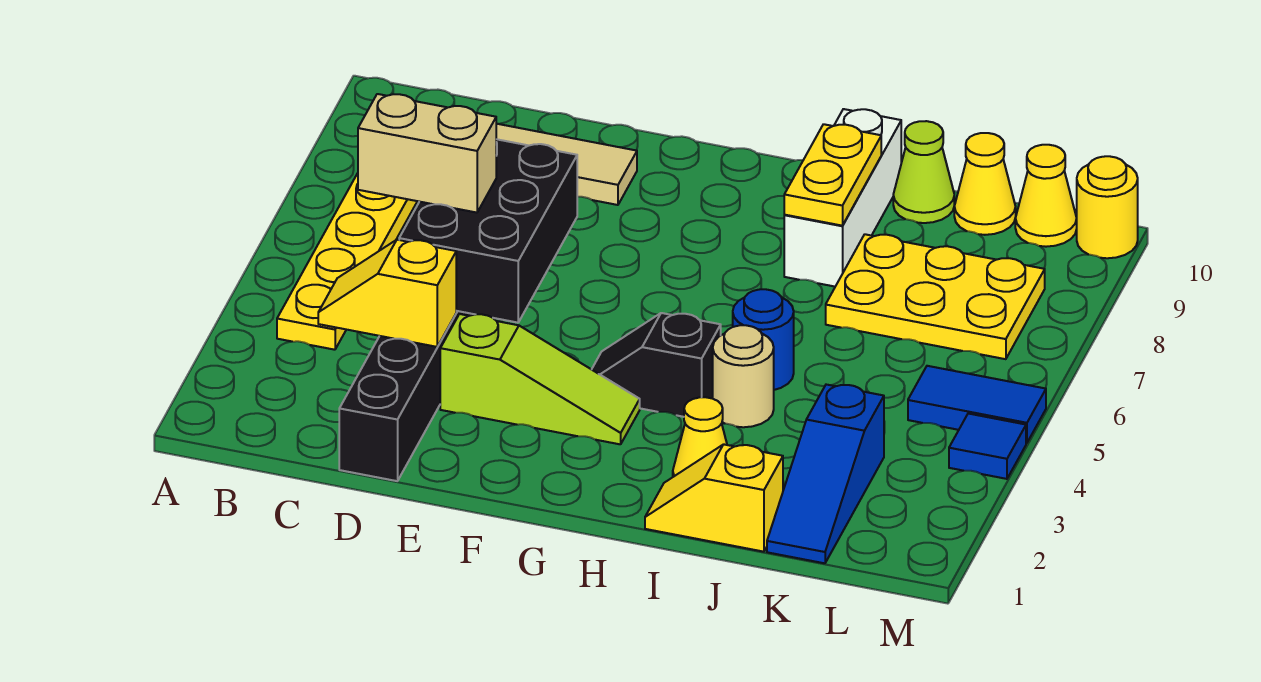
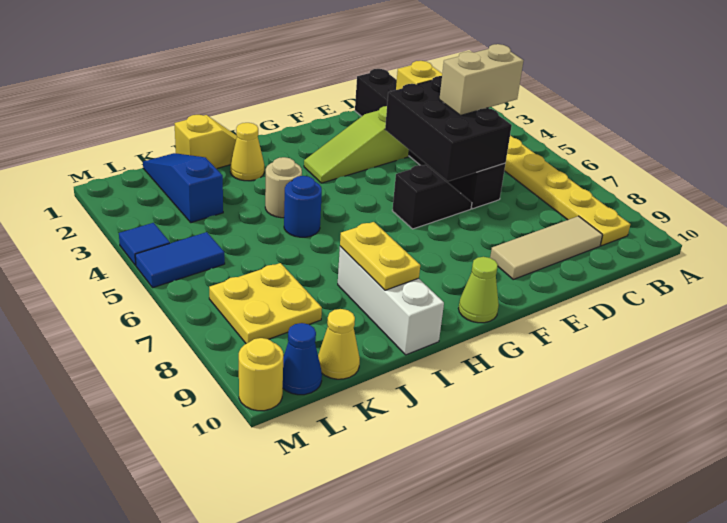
black 1x2 slope [592,313,721,417] -> black 1x2 slope moved to [392,165,472,229]
yellow 2x3 plate [826,234,1045,359] -> yellow 2x2 plate [209,263,322,344]
lime 1x1 cone [893,121,954,223] -> lime 1x1 cone moved to [459,257,499,323]
yellow 1x1 cone [1015,145,1077,247] -> blue 1x1 cone [283,323,322,395]

